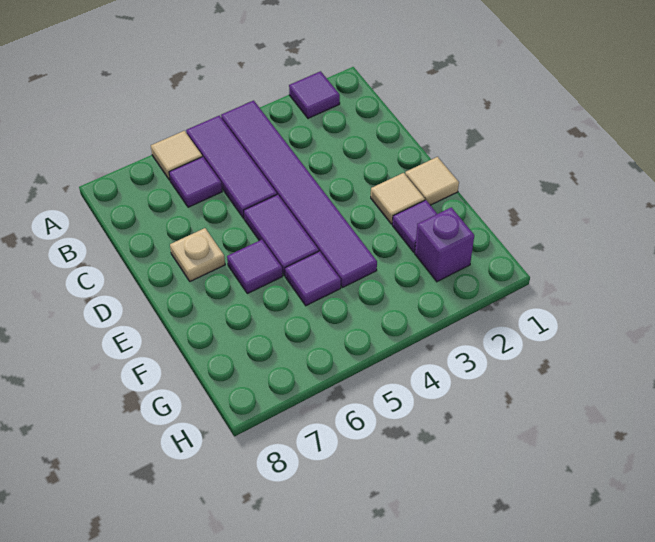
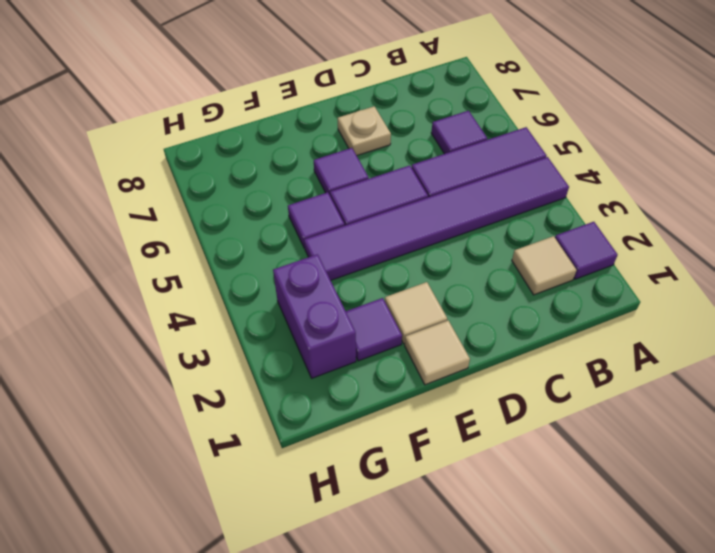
tan 1x1 tile [151,131,202,180] -> tan 1x1 tile moved to [512,236,577,295]
purple 1x1 brick [415,207,474,282] -> purple 1x2 brick [273,254,356,378]

